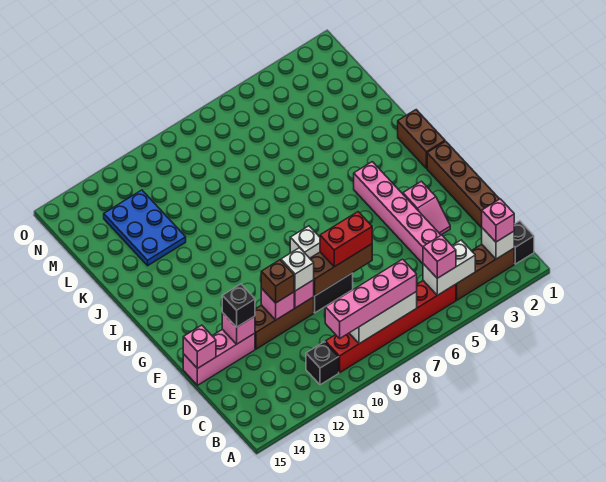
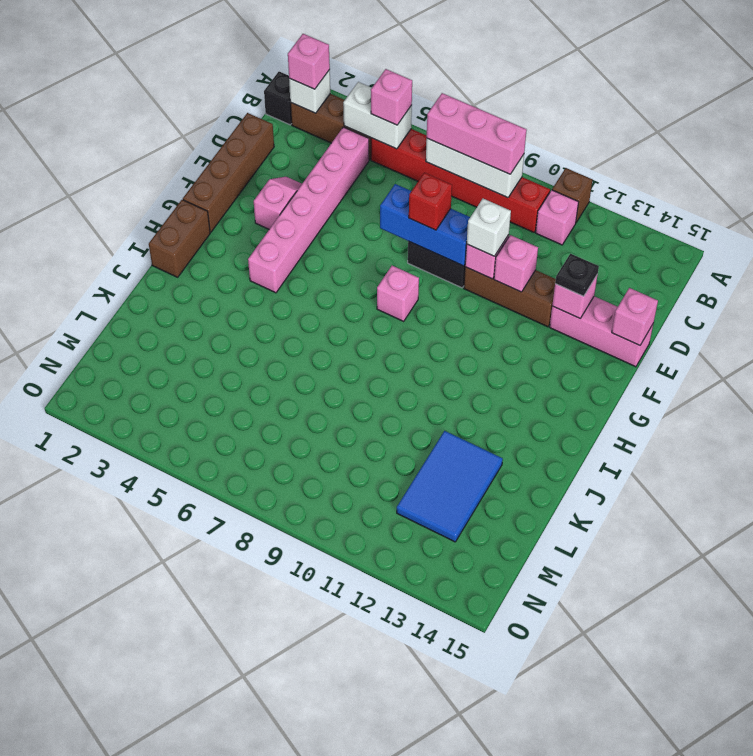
pink 1x4 brick [325,259,417,338] -> pink 1x3 brick [427,93,527,174]
black 1x1 brick [306,342,339,385] -> pink 1x1 brick [536,190,579,245]
brown 1x3 brick [310,244,372,296] -> blue 1x3 brick [380,184,470,266]
red 1x2 brick [320,212,372,267] -> red 1x1 brick [409,173,452,230]
brown 1x1 brick [261,260,294,303] -> brown 1x1 brick moved to [552,168,592,222]
black 1x1 brick [222,284,255,327] -> black 1x1 plate [555,254,599,296]
white 1x1 brick [290,226,320,258] -> pink 1x1 brick [377,266,419,321]
blue 2x3 plate [104,190,186,266] -> blue 2x3 tile [397,431,503,542]

